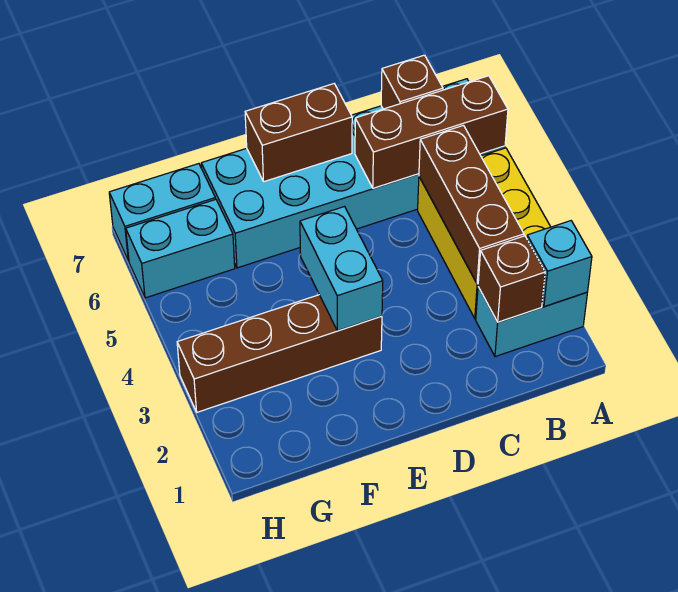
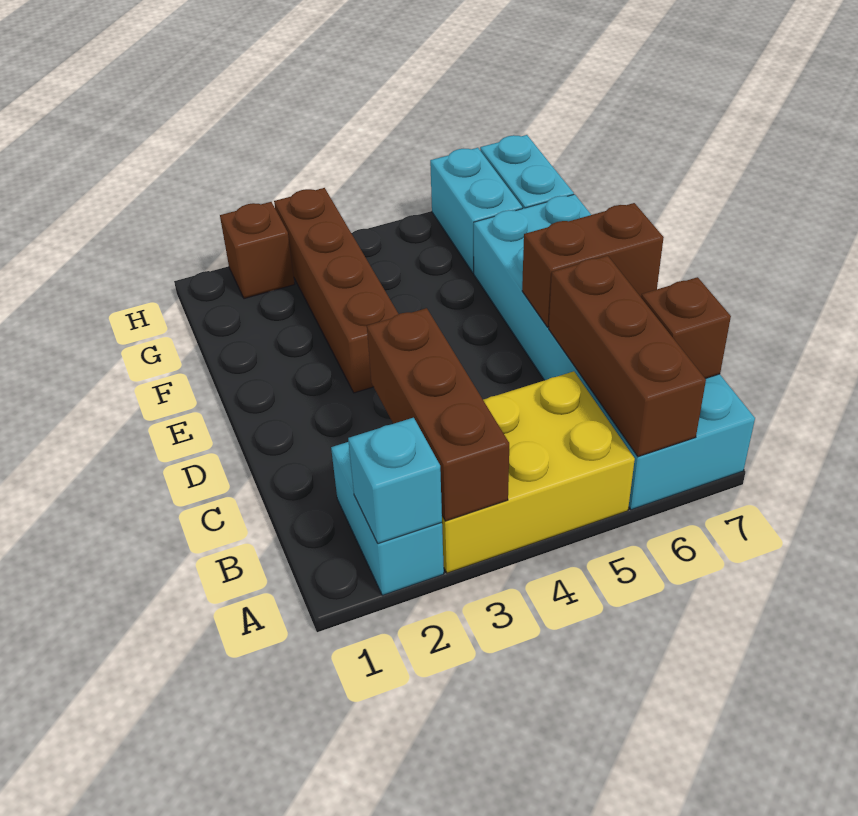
brown 1x1 brick [478,236,545,322] -> brown 1x1 brick moved to [220,202,295,299]
brown 1x3 brick [419,125,524,284] -> brown 1x3 brick turned to [367,308,509,521]
brown 1x2 brick [245,84,352,182] -> brown 1x2 brick turned to [522,203,664,327]
cyan 1x2 brick [300,207,383,331] -> none

